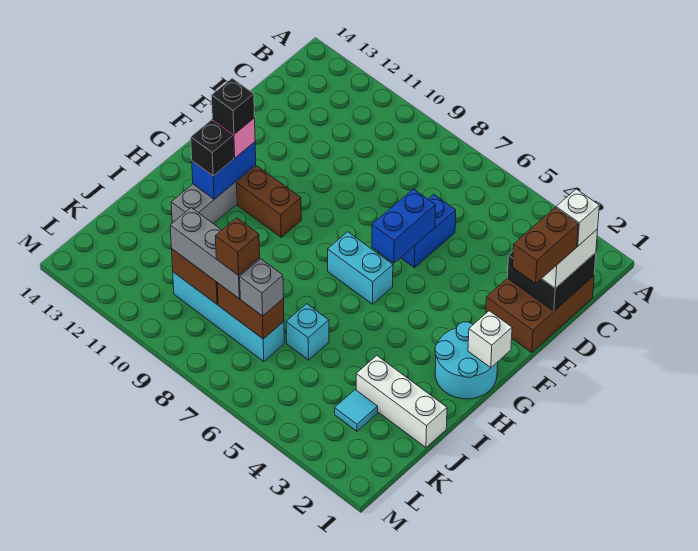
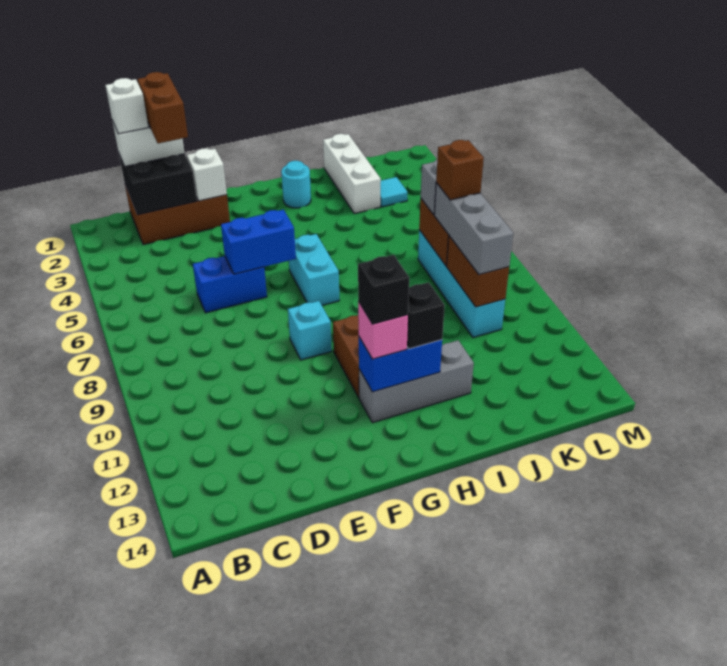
brown 1x2 brick [513,208,578,284] -> brown 1x2 brick turned to [138,72,188,143]
cyan 2x2 round brick [435,322,498,399] -> cyan 1x1 round brick [281,161,311,208]
white 1x1 brick [468,311,512,368] -> white 1x1 brick moved to [187,148,227,201]
cyan 1x1 brick [286,304,329,360] -> cyan 1x1 brick moved to [288,301,332,360]

